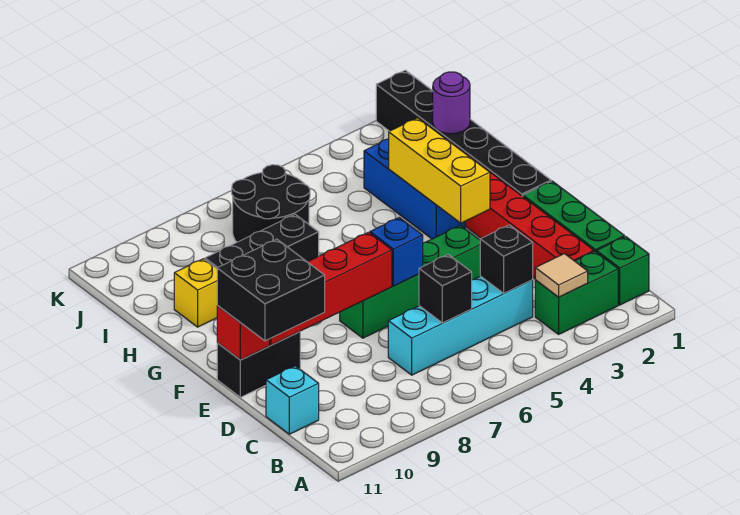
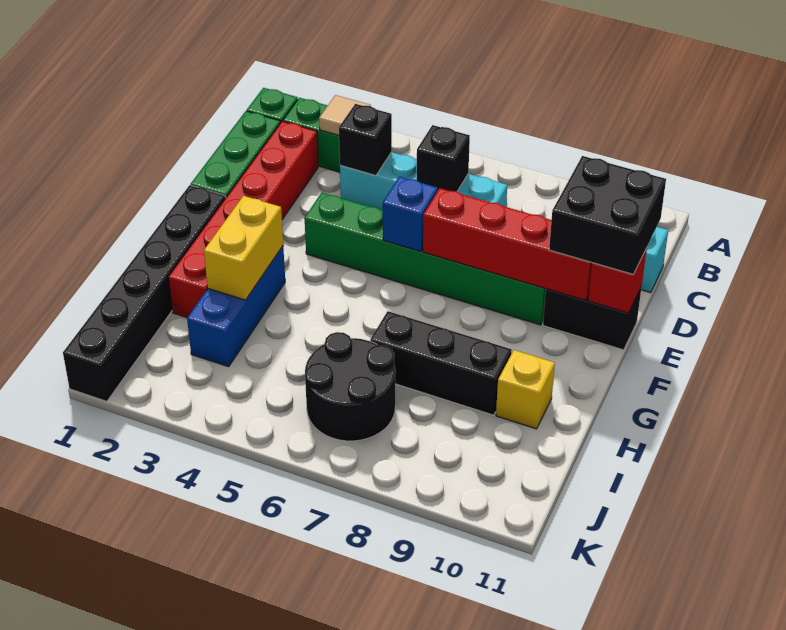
green 1x4 brick [340,225,480,338] -> green 1x6 brick [305,193,546,325]
yellow 1x3 brick [389,118,490,223] -> yellow 1x2 brick [204,196,283,300]
purple 1x1 round brick [433,72,470,134] -> none

